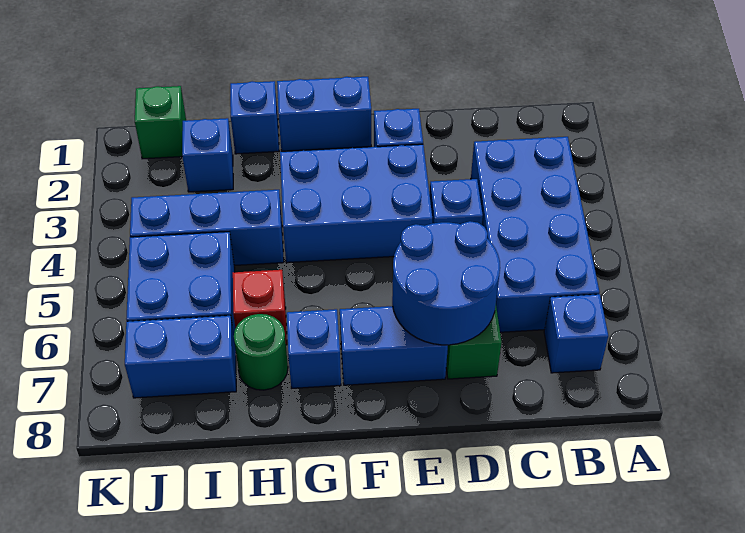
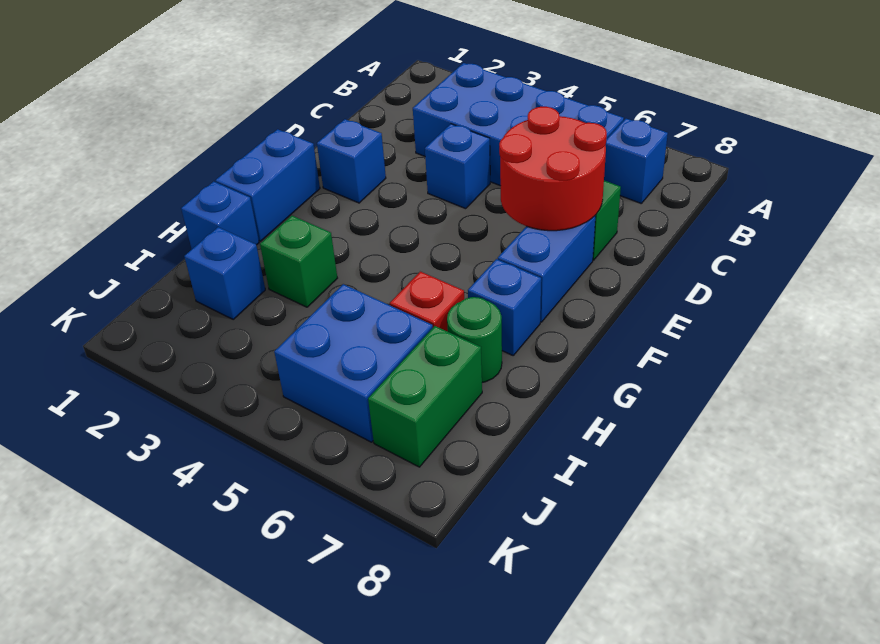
blue 2x2 round brick [392,221,500,345] -> red 2x2 round brick [499,107,607,231]
blue 2x3 brick [280,144,432,263] -> none
blue 1x3 brick [130,190,284,266] -> none
blue 1x2 brick [125,316,236,398] -> green 1x2 brick [368,326,482,467]
green 1x1 brick [135,86,186,159] -> green 1x1 brick moved to [260,216,337,307]

